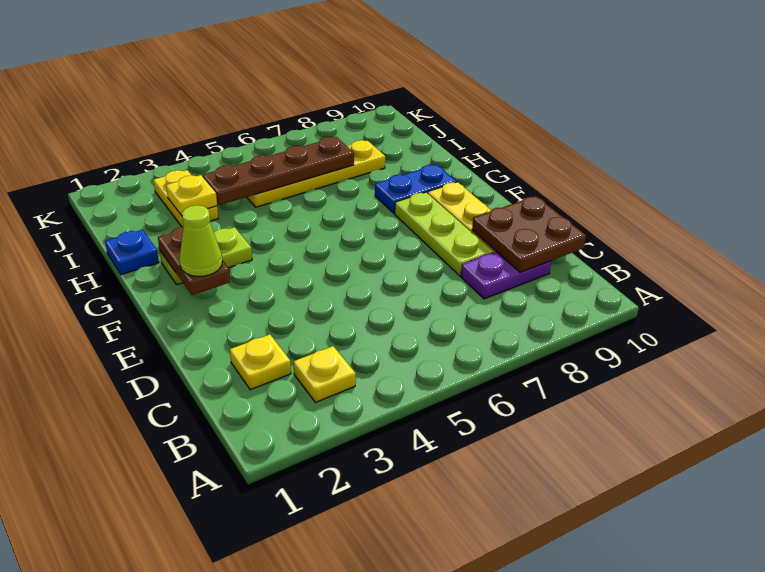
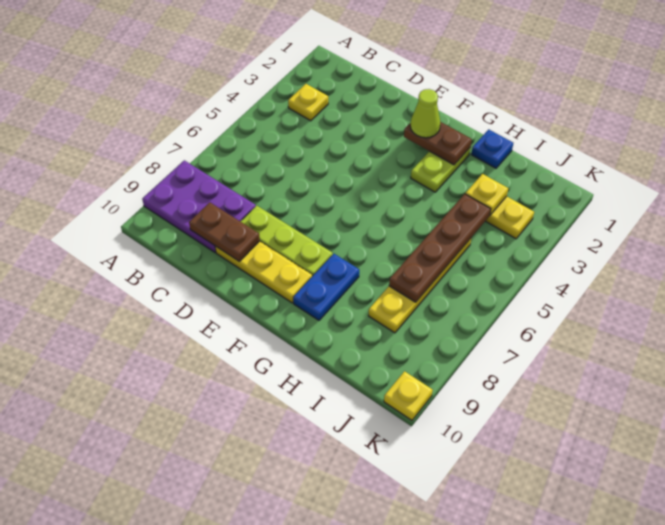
yellow 1x1 plate [230,335,291,390] -> yellow 1x1 plate moved to [384,371,433,420]
purple 1x2 plate [461,252,552,299] -> purple 2x3 plate [142,160,256,253]
brown 2x2 plate [472,196,586,273] -> brown 1x2 plate [189,202,260,261]

